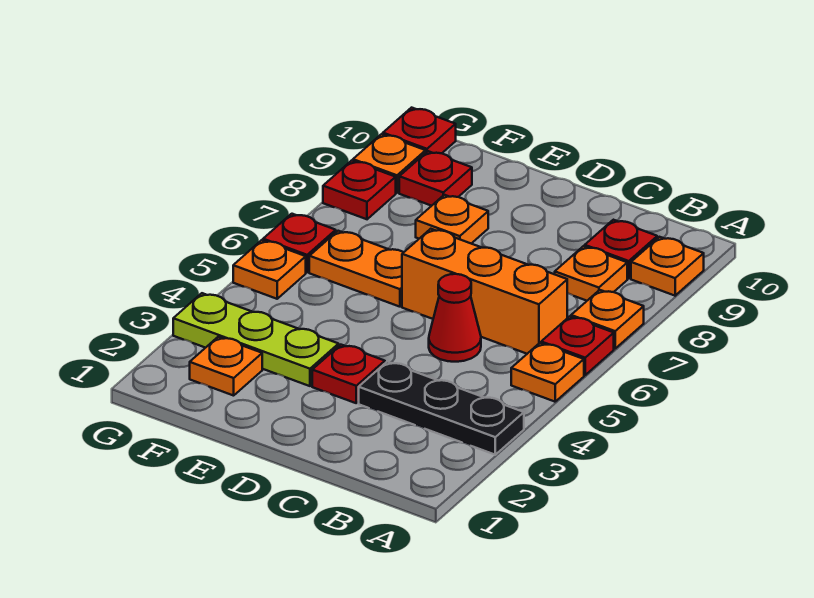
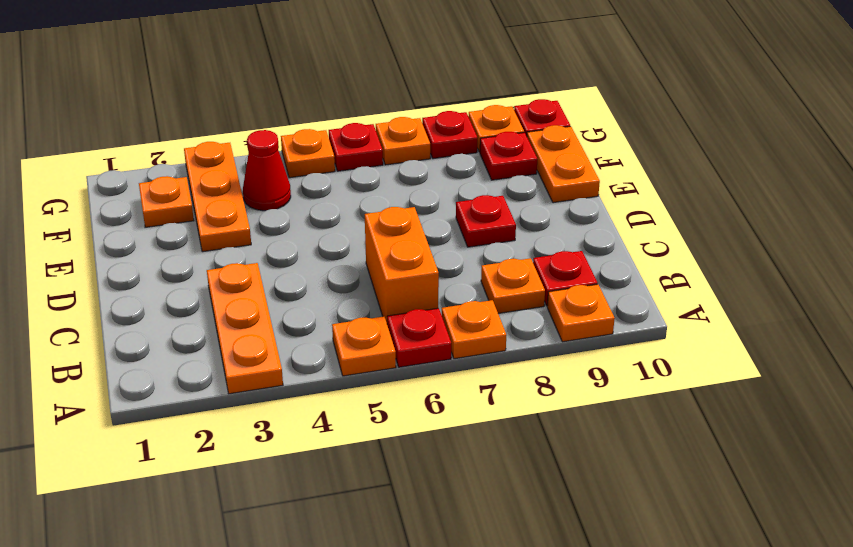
black 1x3 plate [359,362,524,455] -> orange 1x3 plate [207,263,283,394]
orange 1x3 brick [402,229,567,354] -> orange 1x2 brick [365,207,439,322]
red 1x1 cone [429,274,481,362] -> red 1x1 cone moved to [243,130,291,211]
red 1x1 plate [312,345,385,403] -> red 1x1 plate moved to [456,195,516,247]
lime 1x3 plate [173,293,339,386] -> orange 1x3 plate [184,142,251,252]
orange 1x2 plate [309,231,404,307] -> orange 1x2 plate moved to [527,125,600,203]
orange 1x1 plate [416,195,488,244] -> orange 1x1 plate moved to [376,117,430,165]

